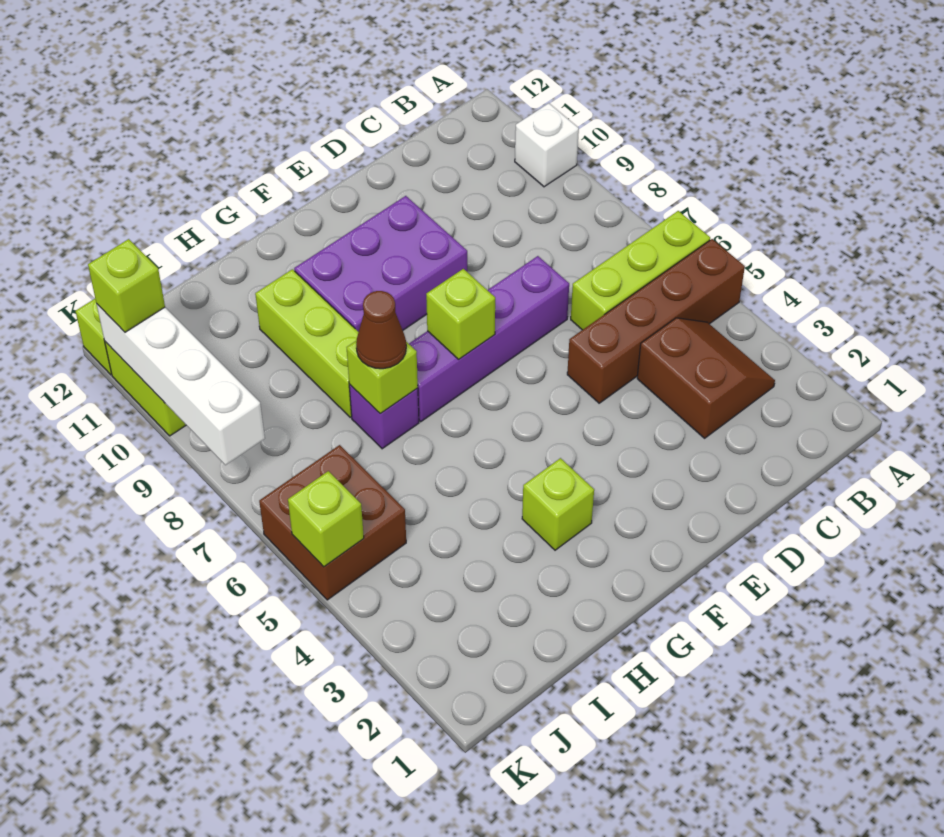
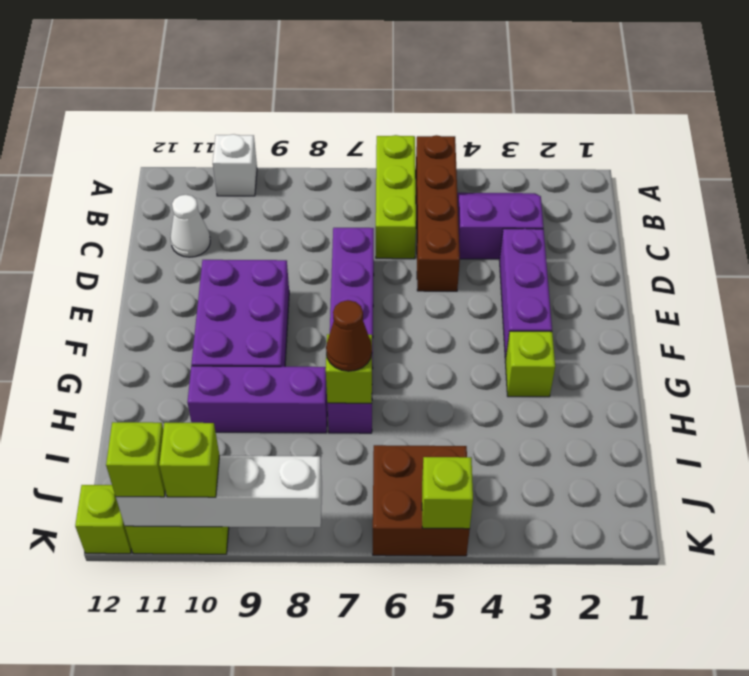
brown 2x2 slope [637,318,775,438] -> purple 2x2 slope [457,193,543,259]
none -> white 1x1 cone [171,195,210,257]
none -> purple 1x3 brick [499,229,552,360]
lime 1x1 brick [426,269,495,359] -> lime 1x1 brick moved to [159,423,220,497]
lime 1x3 brick [255,269,359,417] -> purple 1x3 brick [187,366,327,433]

